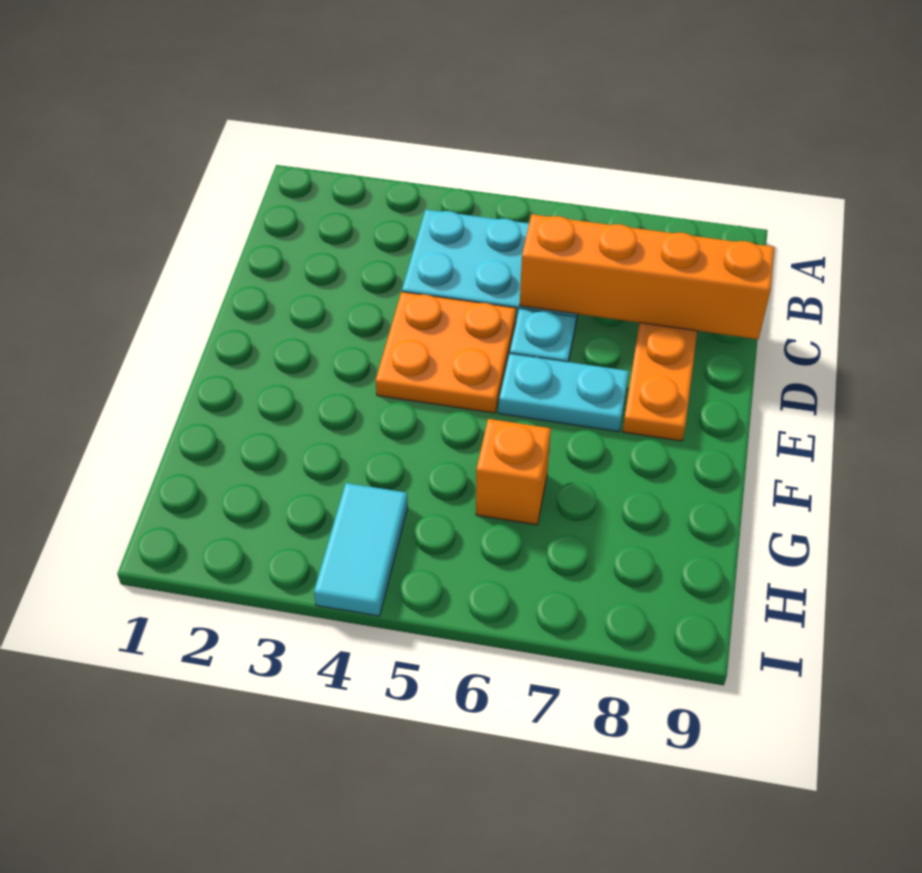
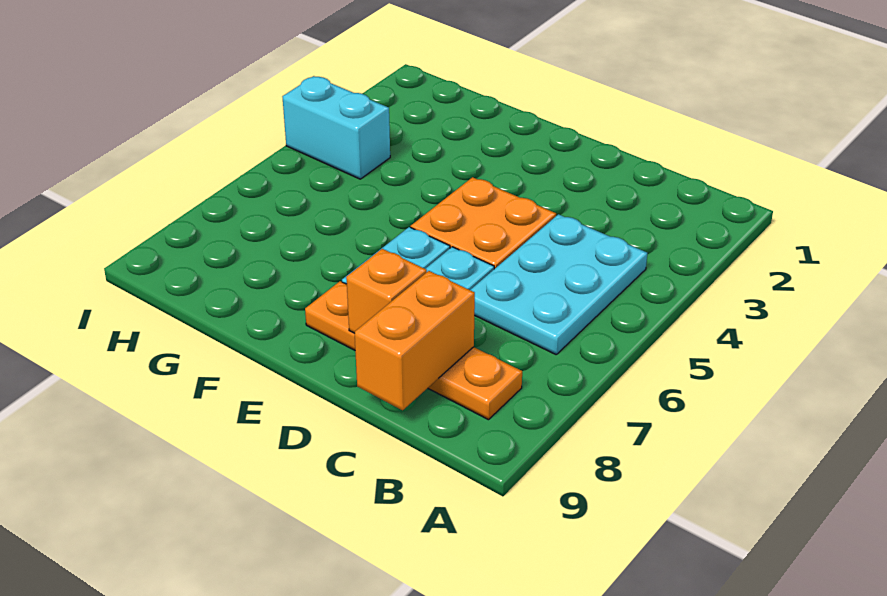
orange 1x4 brick [520,214,774,339] -> orange 1x2 brick [355,271,475,410]
orange 1x1 brick [476,419,551,525] -> orange 1x1 brick moved to [346,249,427,333]
cyan 1x2 tile [314,483,408,616] -> cyan 1x2 brick [282,76,390,179]

